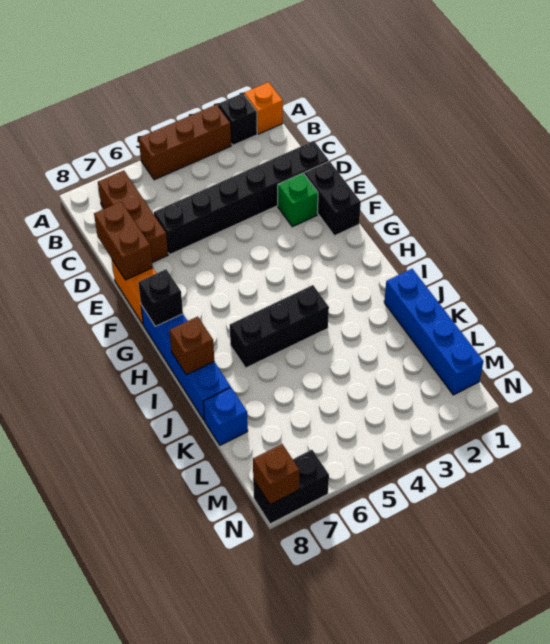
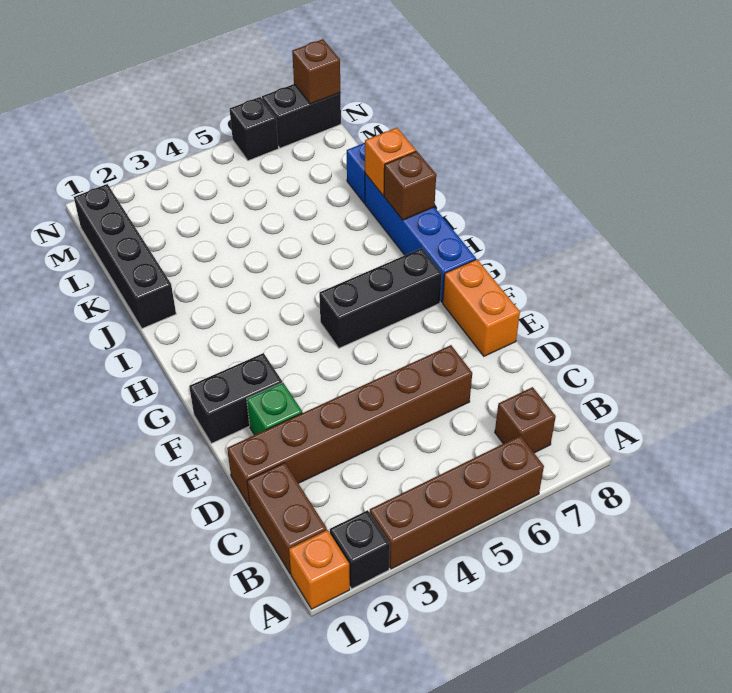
brown 1x3 brick [139,104,232,180] -> brown 1x4 brick [370,435,544,569]
brown 1x3 brick [98,171,168,263] -> brown 1x1 brick [495,387,556,453]
black 1x6 brick [154,141,329,254] -> brown 1x6 brick [227,345,472,507]
brown 1x2 brick [94,202,153,280] -> brown 1x2 brick moved to [247,463,327,574]
black 1x2 brick [304,161,361,236] -> black 1x2 brick turned to [189,353,282,443]
black 1x1 brick [138,269,183,326] -> black 1x1 brick moved to [230,97,278,161]
black 1x3 brick [230,285,329,368] -> black 1x3 brick moved to [319,248,442,348]
blue 1x4 brick [384,269,483,395] -> black 1x4 brick [74,184,176,328]
none -> orange 1x1 brick [365,128,416,195]

